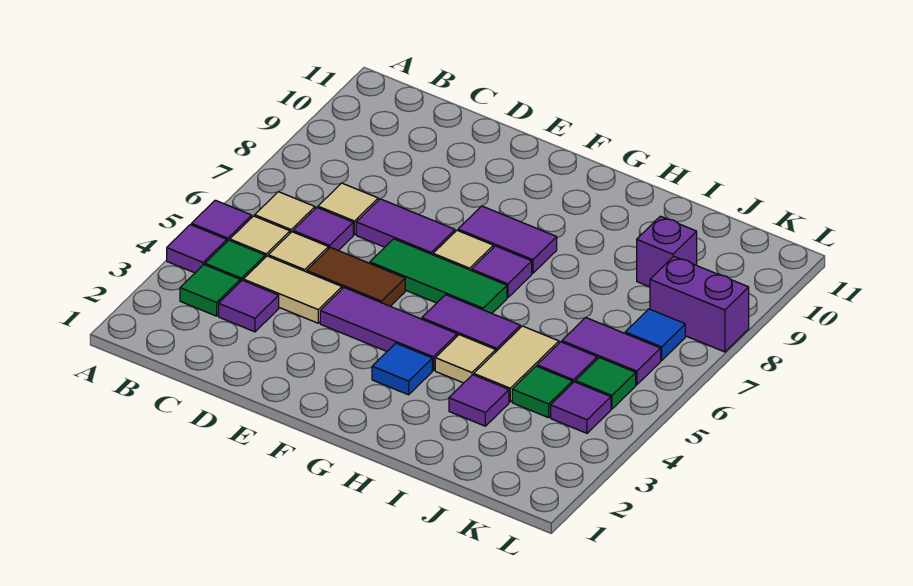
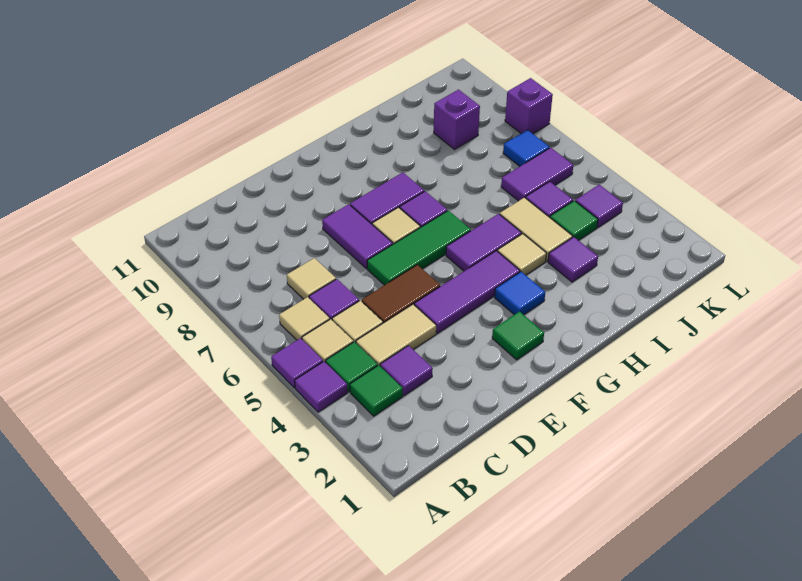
purple 1x2 tile [356,199,455,255] -> purple 1x2 tile turned to [322,204,393,268]
green 1x1 tile [575,358,636,409] -> green 1x1 tile moved to [492,311,544,360]
purple 1x2 brick [650,256,749,352] -> purple 1x1 brick [505,78,553,134]

